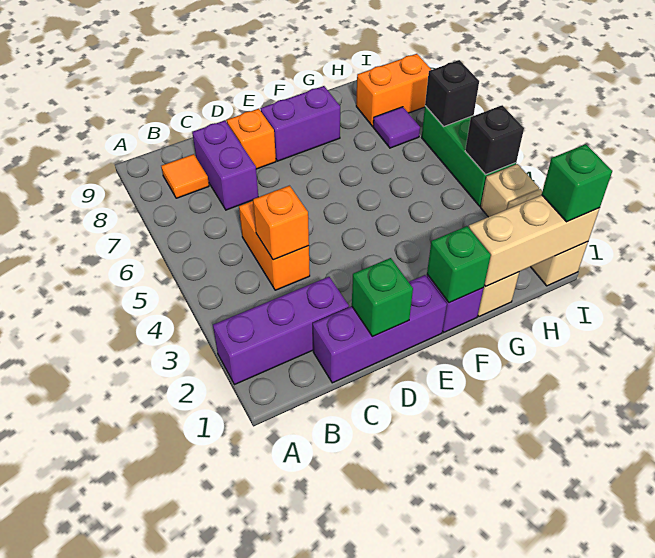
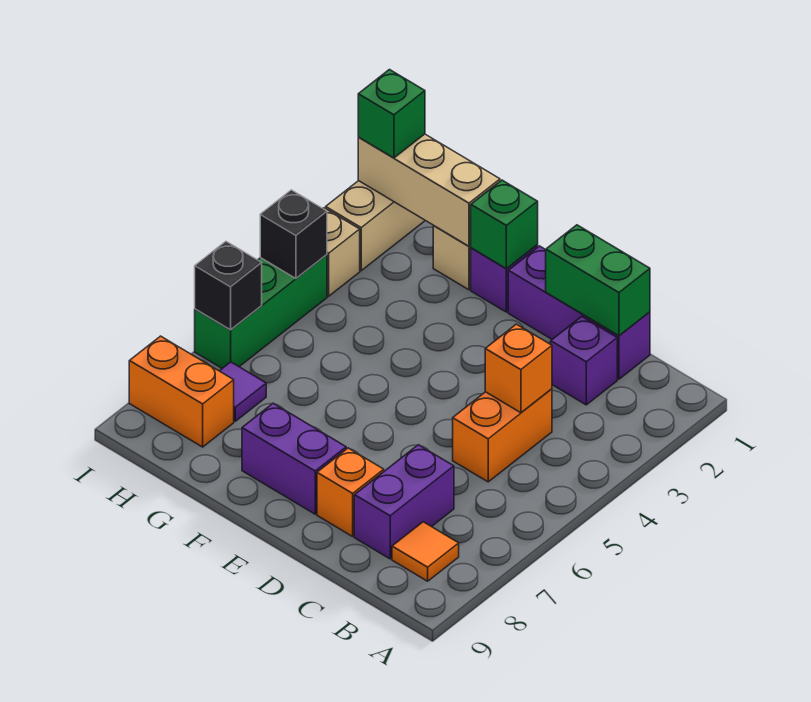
purple 1x3 brick [213,277,349,385] -> purple 1x1 brick [551,316,617,405]
green 1x1 brick [352,258,413,336] -> green 1x2 brick [546,225,650,336]

